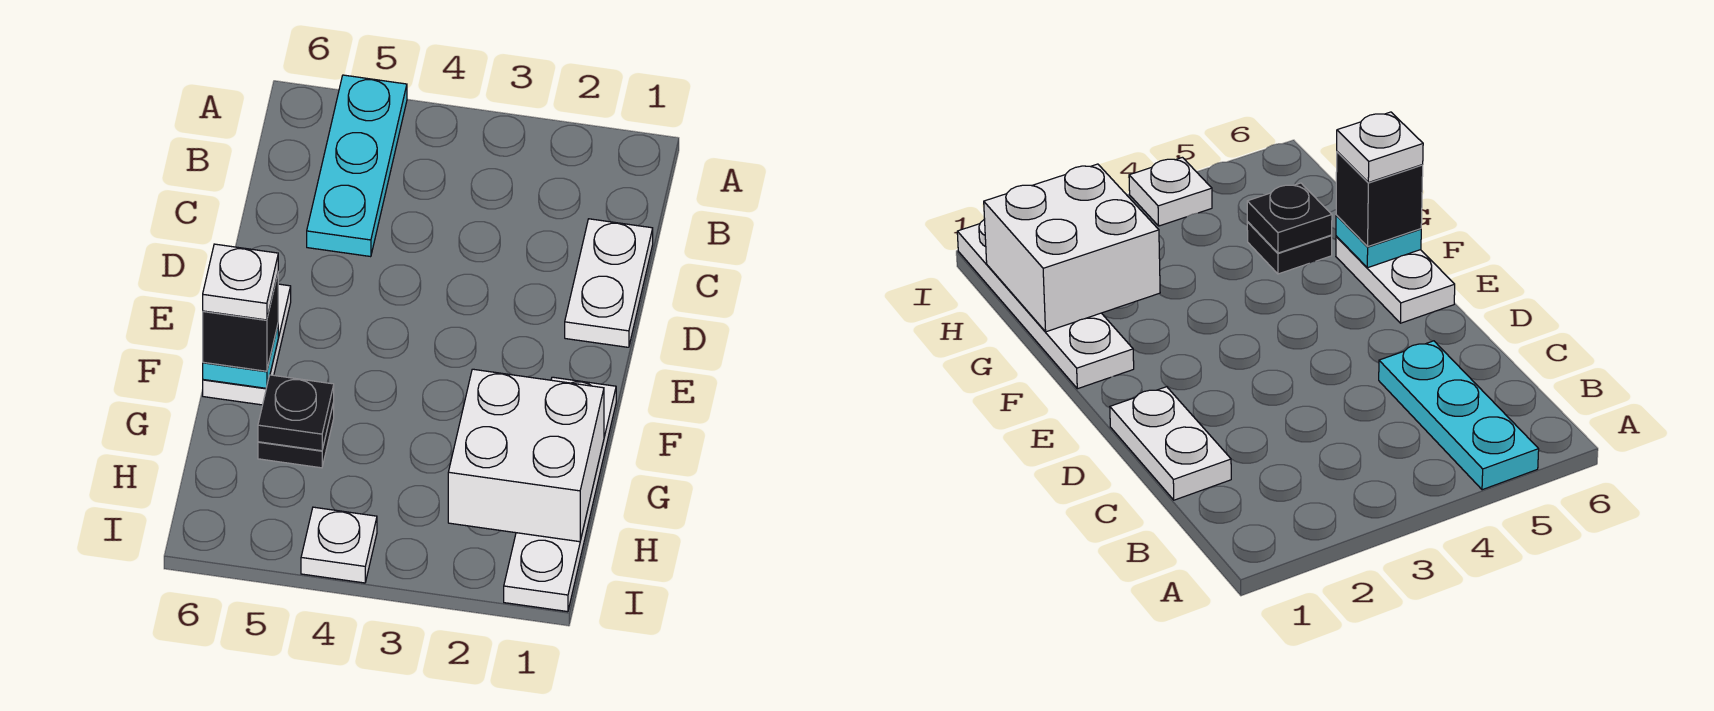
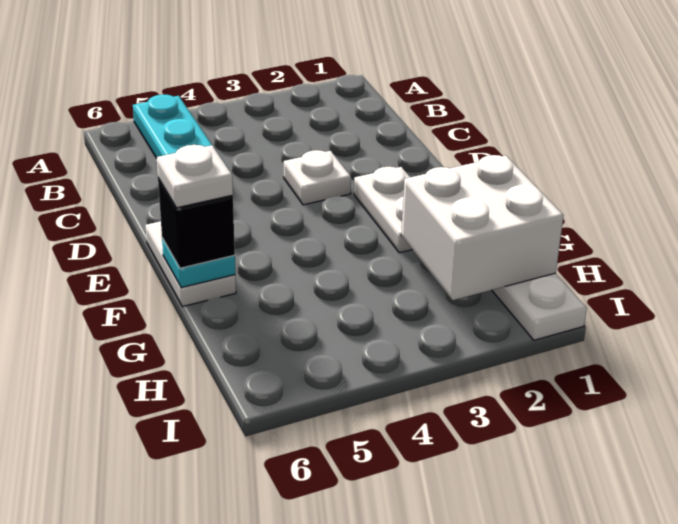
white 1x2 plate [565,219,653,347] -> white 1x2 plate moved to [354,167,412,253]
black 1x1 plate [258,403,334,468] -> none
black 1x1 plate [258,375,334,451] -> none
white 1x1 plate [301,507,377,583] -> white 1x1 plate moved to [284,150,351,205]

